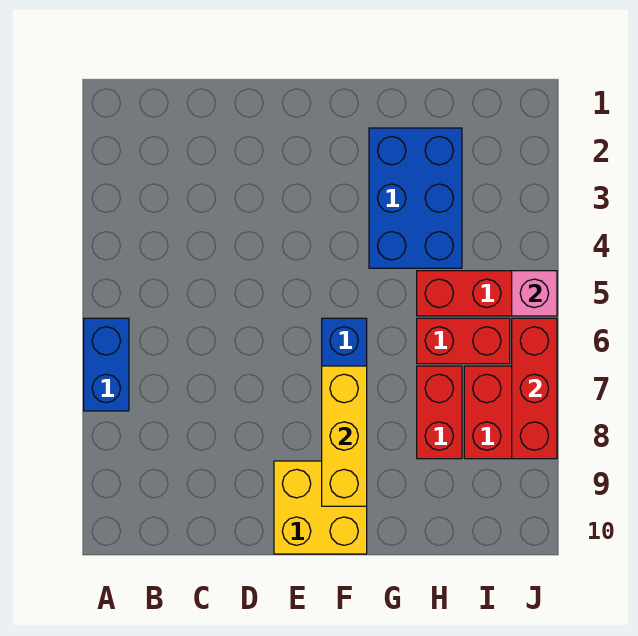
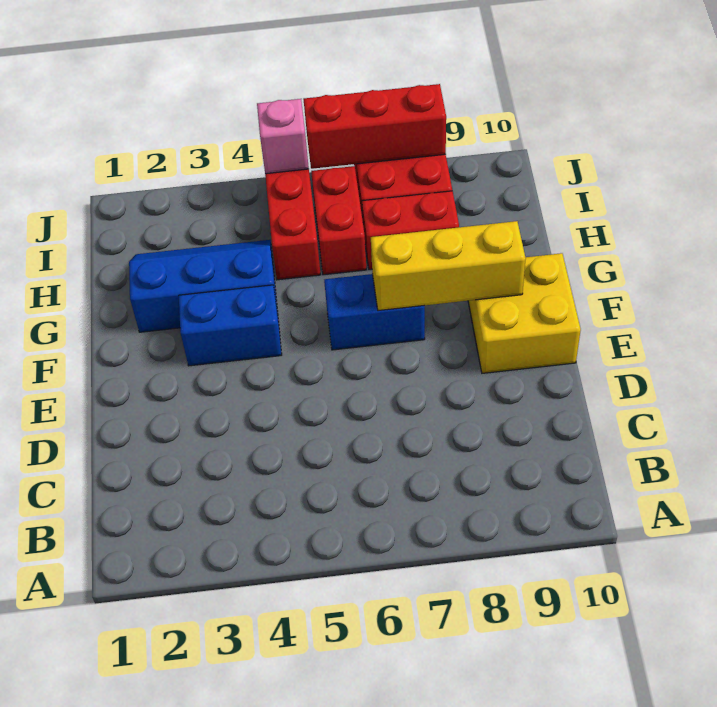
blue 1x2 brick [84,318,129,411] -> blue 1x2 brick moved to [179,285,282,366]
blue 2x3 brick [369,128,462,268] -> blue 2x3 slope [129,240,278,332]

